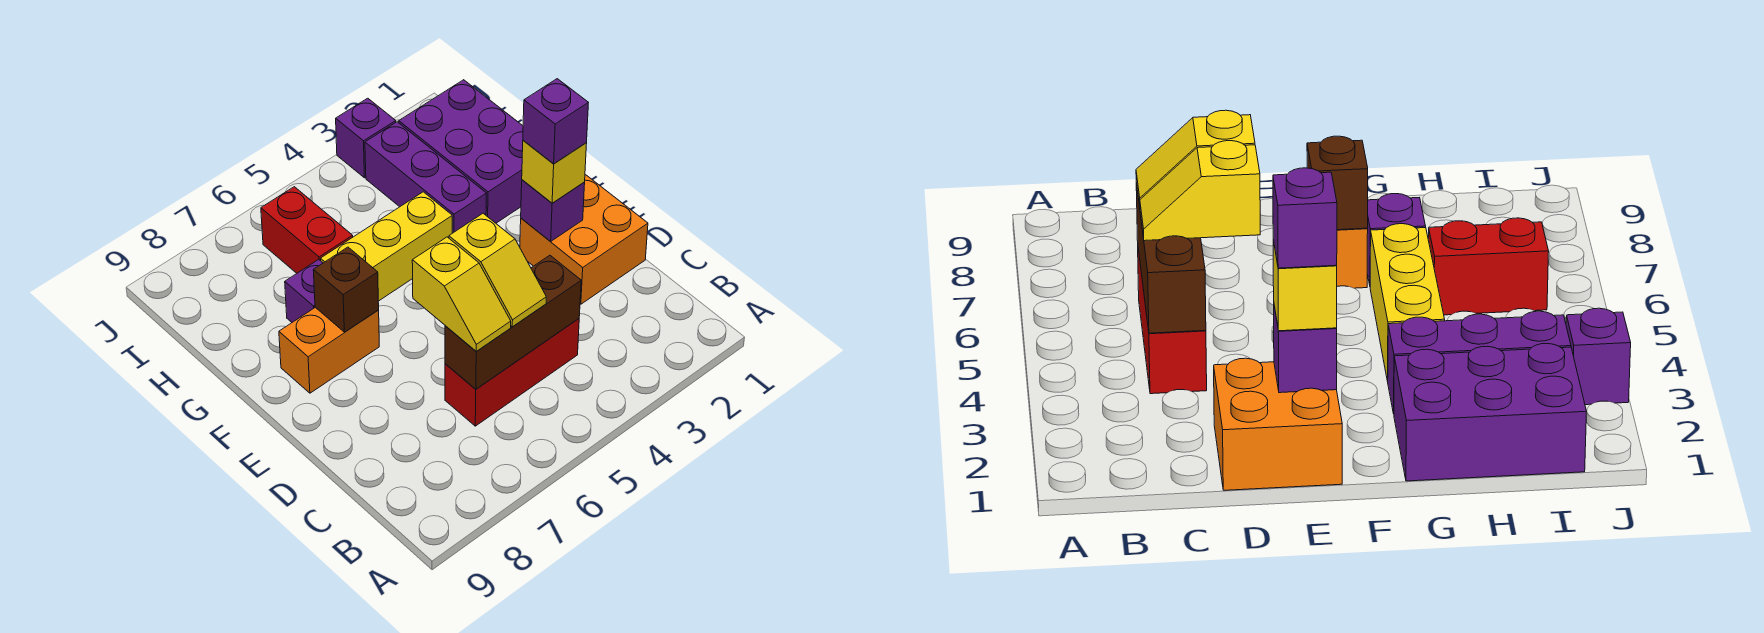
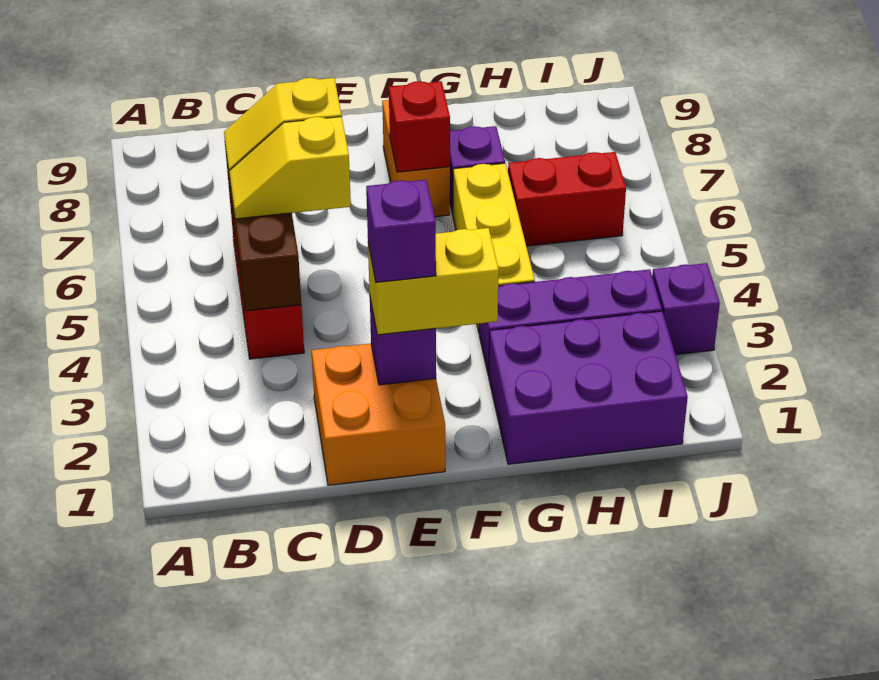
yellow 1x1 brick [522,140,587,203] -> yellow 1x2 brick [368,228,499,335]
brown 1x1 brick [313,247,379,332] -> red 1x1 brick [389,81,450,172]

